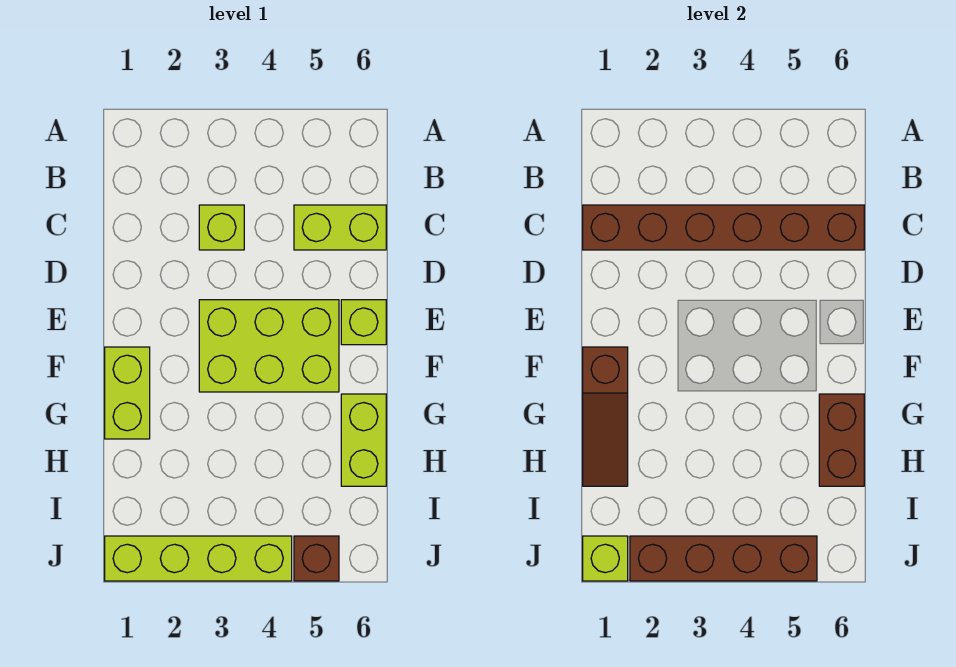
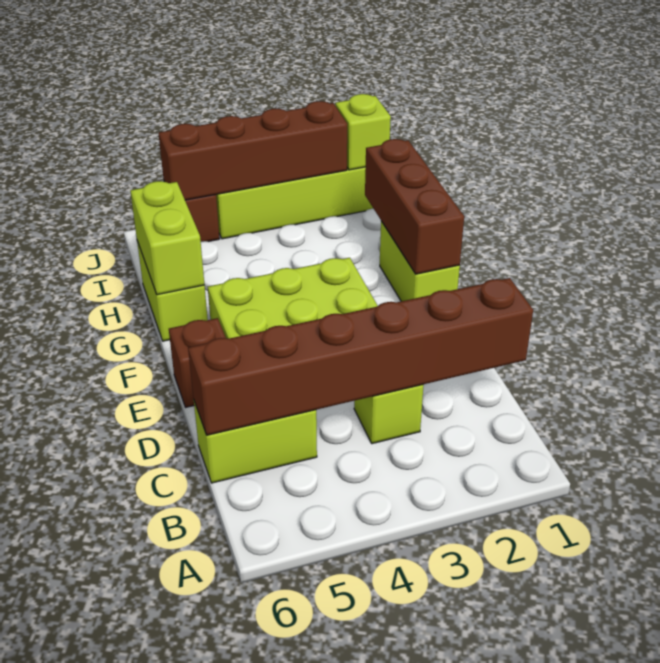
lime 1x1 brick [341,300,386,345] -> brown 1x1 brick [169,318,226,407]
brown 1x3 slope [583,347,628,486] -> brown 1x3 brick [365,139,464,274]
brown 1x2 brick [819,394,864,486] -> lime 1x2 brick [130,181,204,295]

